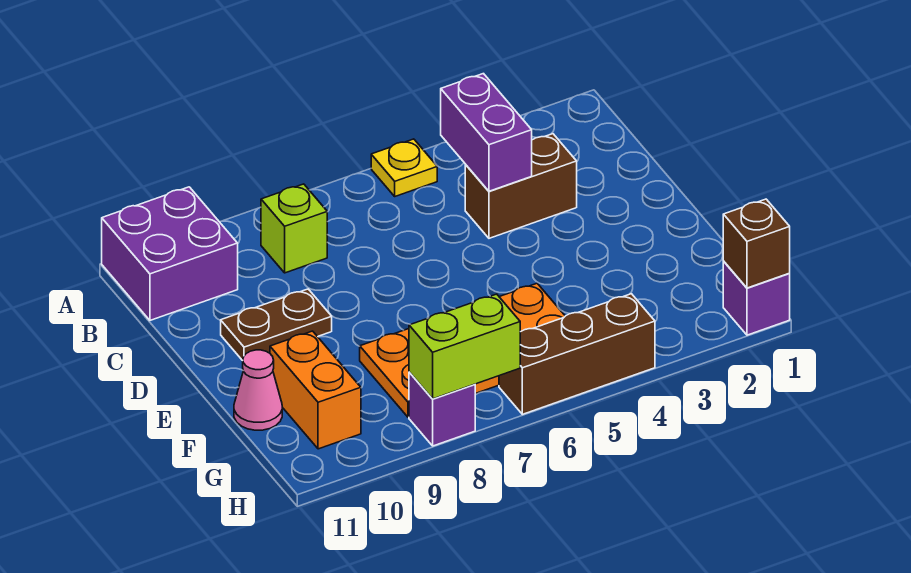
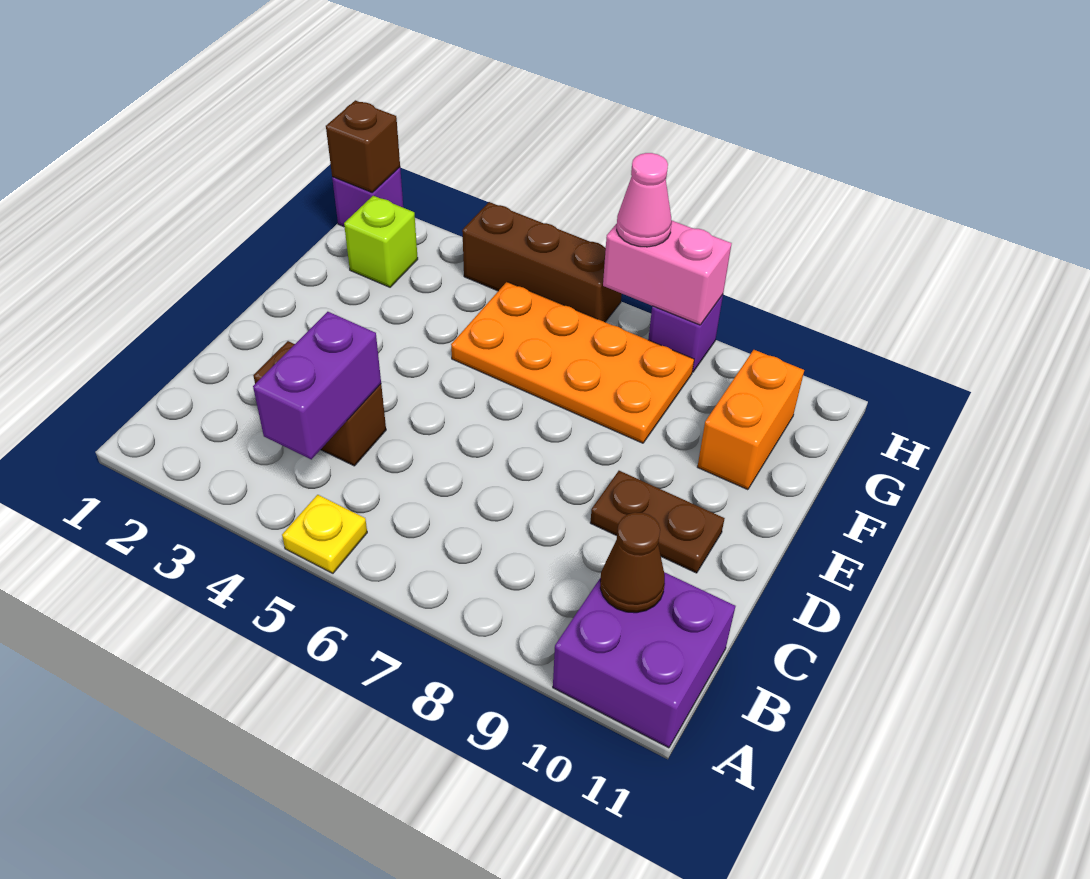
lime 1x1 brick [261,184,327,273] -> lime 1x1 brick moved to [344,196,418,287]
none -> brown 1x1 cone [600,512,665,613]
pink 1x1 cone [234,350,282,430] -> pink 1x1 cone moved to [617,153,672,247]
lime 1x2 brick [409,294,520,399] -> pink 1x2 brick [603,221,732,325]

